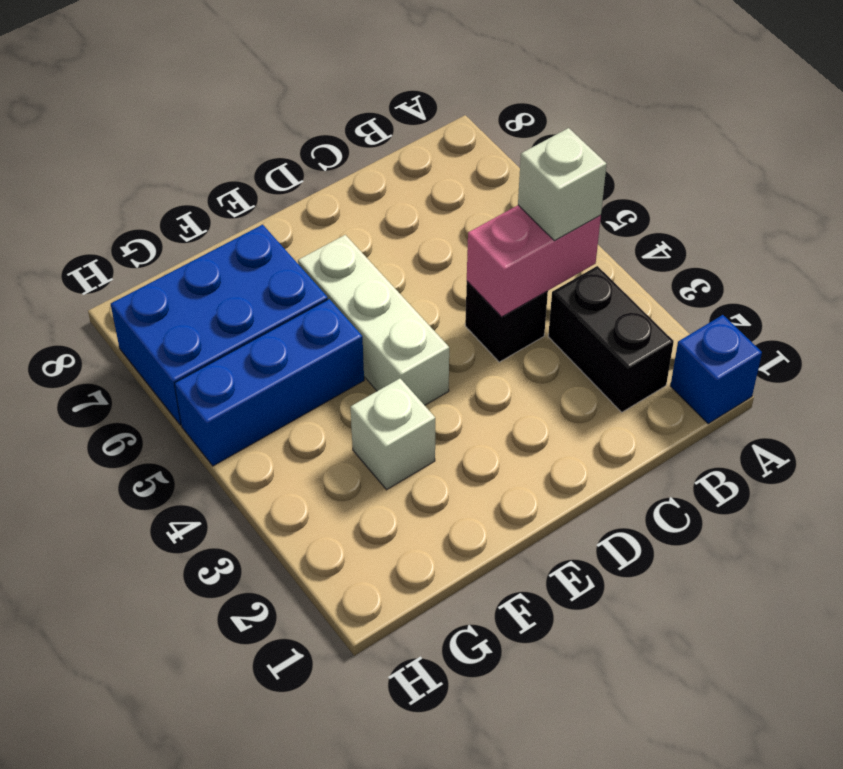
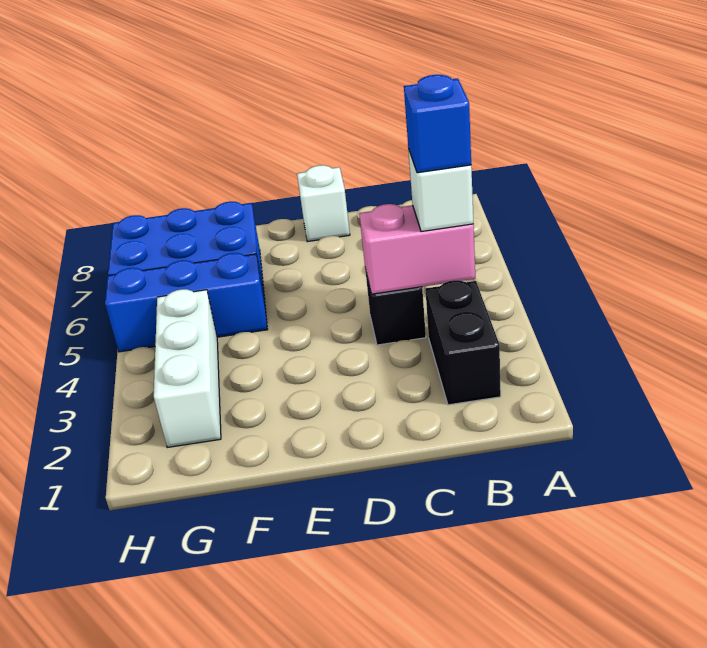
blue 1x1 brick [670,315,762,424] -> blue 1x1 brick moved to [404,75,471,173]
white 1x3 brick [298,235,449,405] -> white 1x3 brick moved to [154,289,221,448]
white 1x1 brick [351,379,435,490] -> white 1x1 brick moved to [297,165,350,242]

